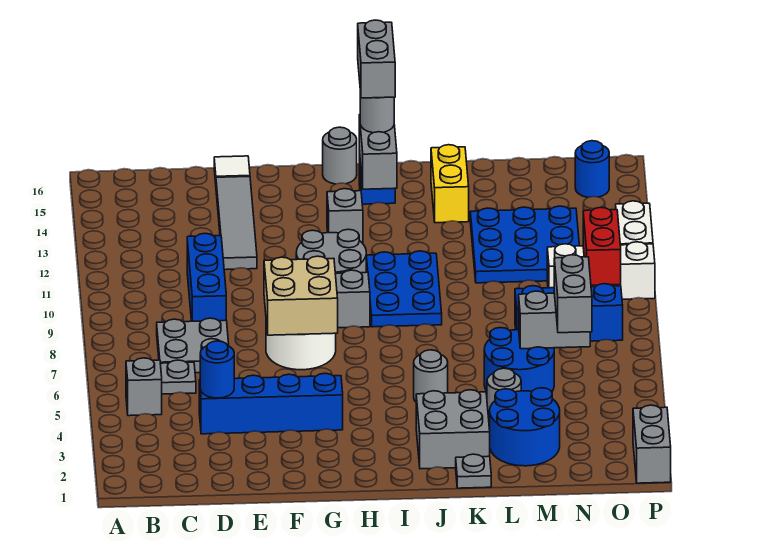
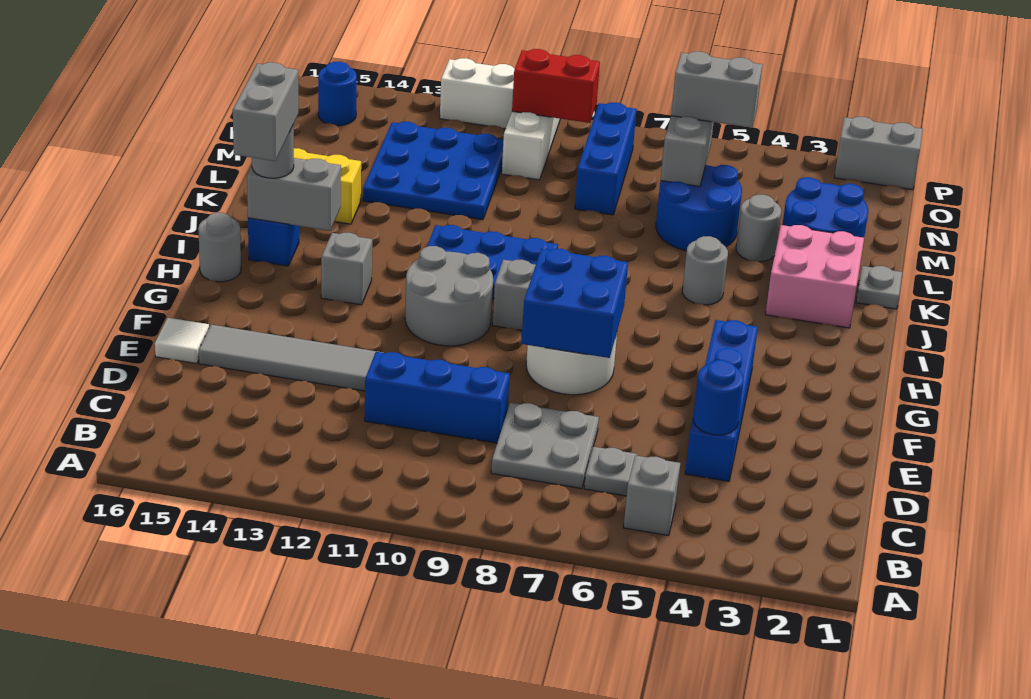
tan 2x2 brick [264,256,338,335] -> blue 2x2 brick [521,249,628,358]
grey 1x2 brick [358,20,395,98] -> grey 1x2 brick turned to [233,62,298,161]
grey 2x2 brick [416,390,490,469] -> pink 2x2 brick [765,225,864,328]

